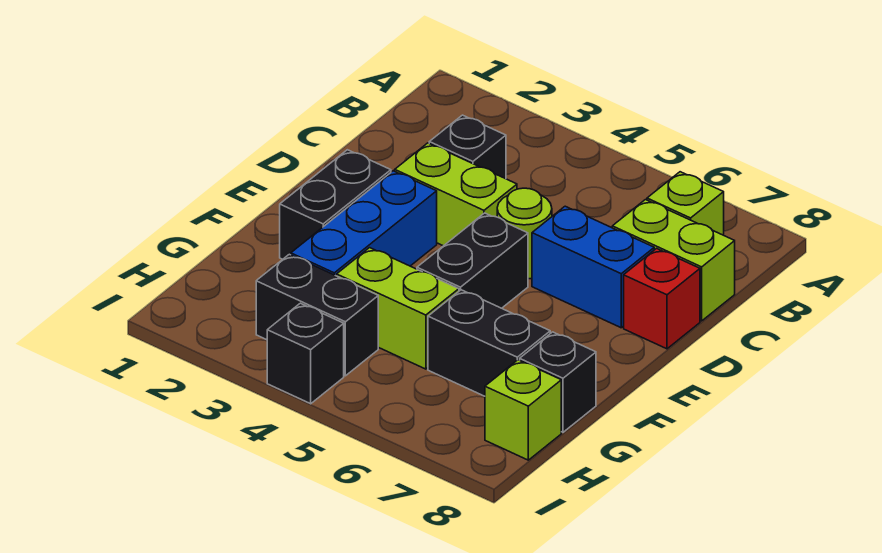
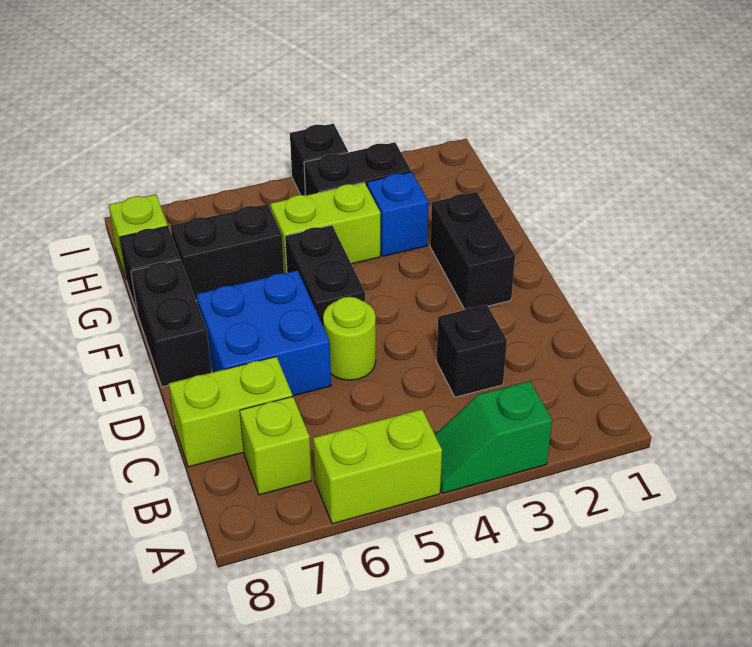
none -> green 1x2 slope [435,381,552,493]
lime 1x2 brick [395,143,517,246] -> lime 1x2 brick moved to [313,409,442,524]
blue 1x2 brick [532,206,654,328] -> blue 2x2 brick [196,270,331,396]
red 1x1 brick [624,248,700,349] -> none
blue 1x3 brick [291,171,437,276] -> blue 1x1 brick [367,172,429,256]
none -> black 1x2 brick [131,260,212,387]

